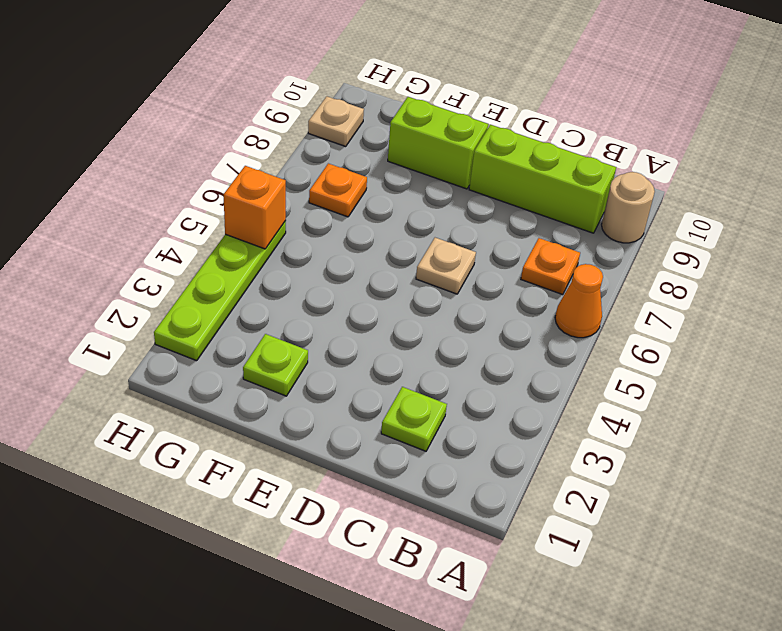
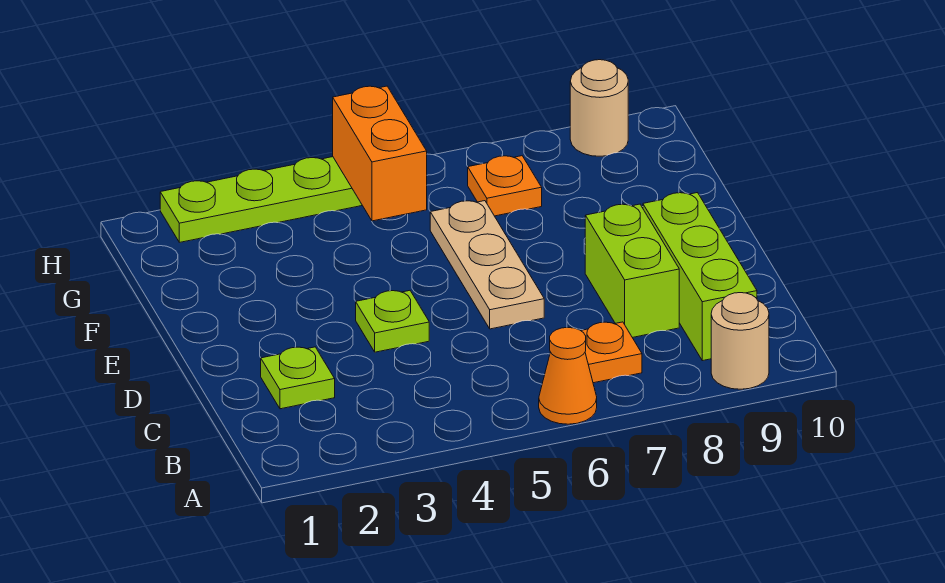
tan 1x1 plate [416,238,476,294] -> tan 1x3 plate [430,201,544,329]
lime 1x2 brick [388,97,488,189] -> lime 1x2 brick moved to [585,204,679,338]
lime 1x1 plate [243,334,308,396] -> lime 1x1 plate moved to [356,291,429,352]
orange 1x1 brick [223,166,286,249] -> orange 1x2 brick [333,86,427,221]
tan 1x1 plate [308,96,364,146] -> tan 1x1 round brick [570,60,628,156]

